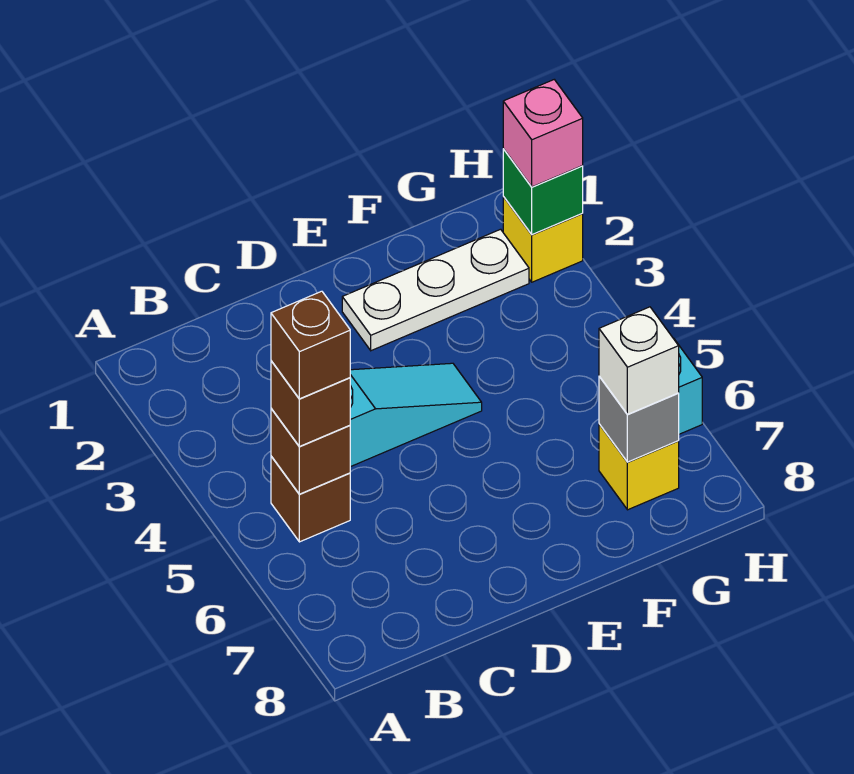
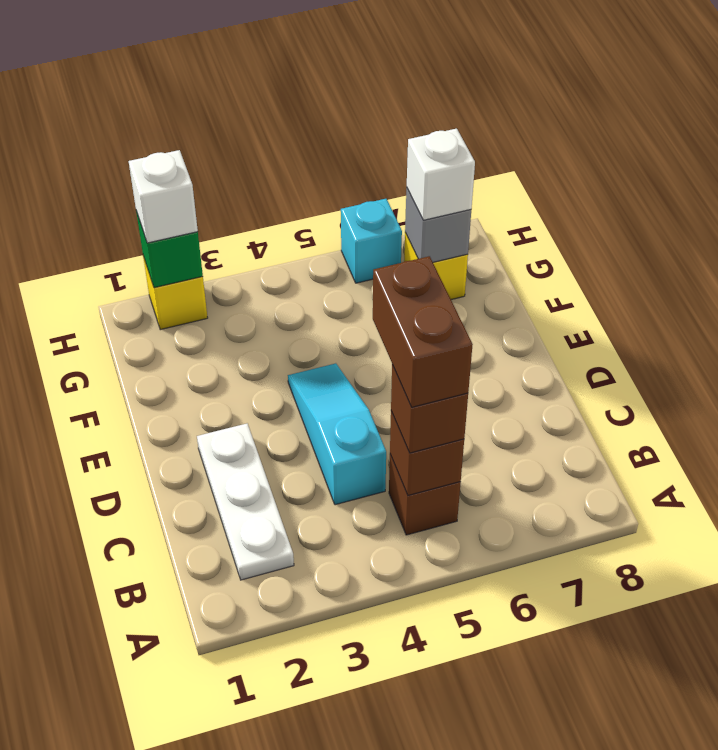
brown 1x1 brick [271,291,350,399] -> brown 1x2 brick [373,256,473,407]
white 1x3 plate [342,229,529,351] -> white 1x3 plate moved to [197,424,294,580]
pink 1x1 brick [503,80,583,187] -> white 1x1 brick [129,150,198,243]

